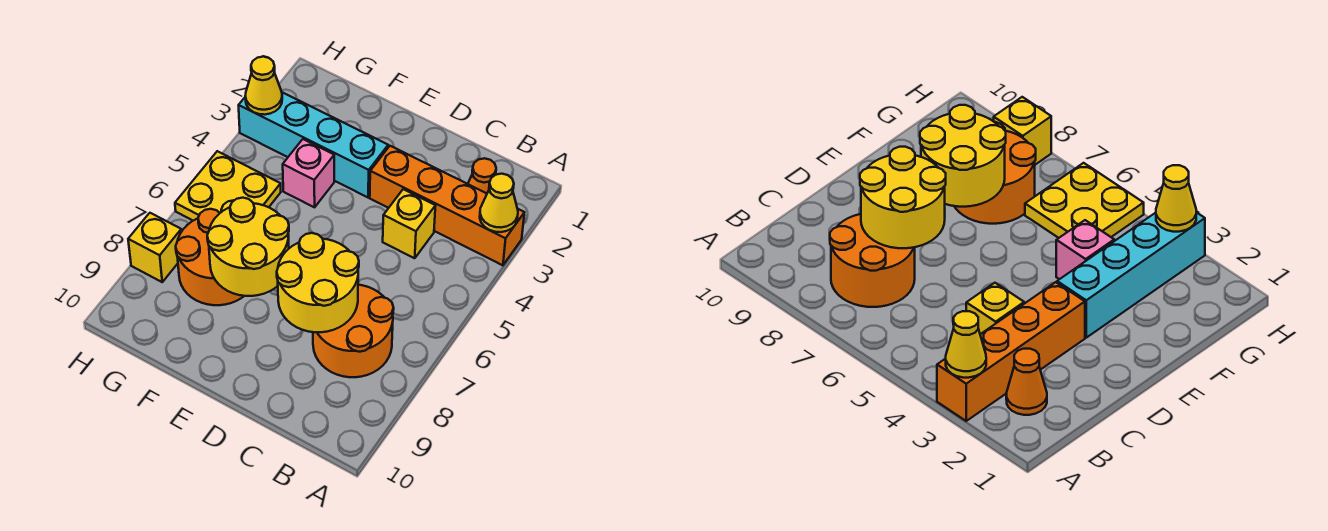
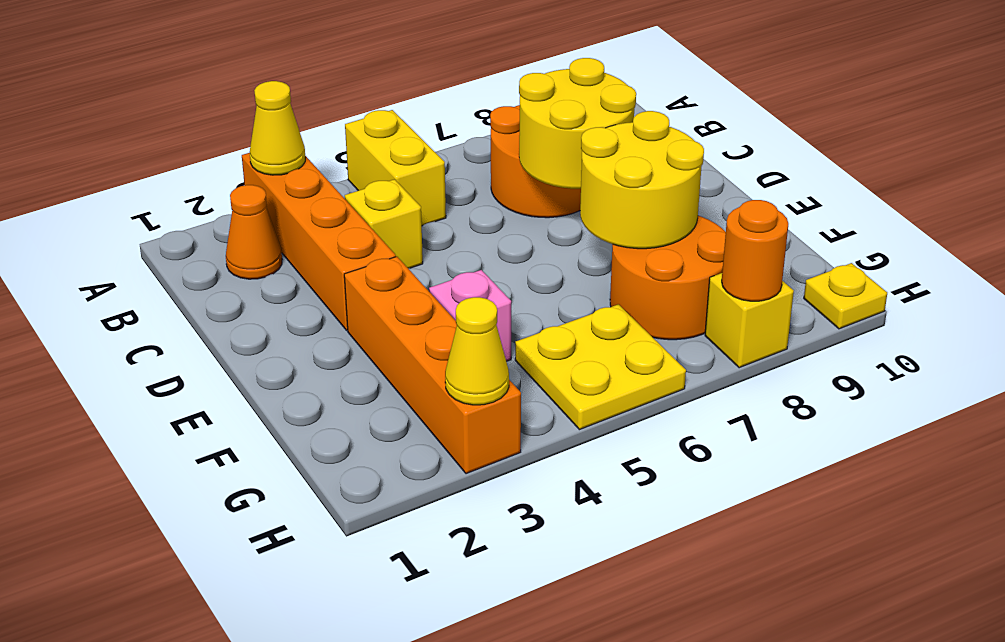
none -> yellow 1x2 brick [345,110,446,226]
cyan 1x4 brick [239,92,388,197] -> orange 1x4 brick [344,257,521,474]
none -> orange 1x1 round brick [722,200,788,301]
none -> yellow 1x1 plate [804,263,887,329]

